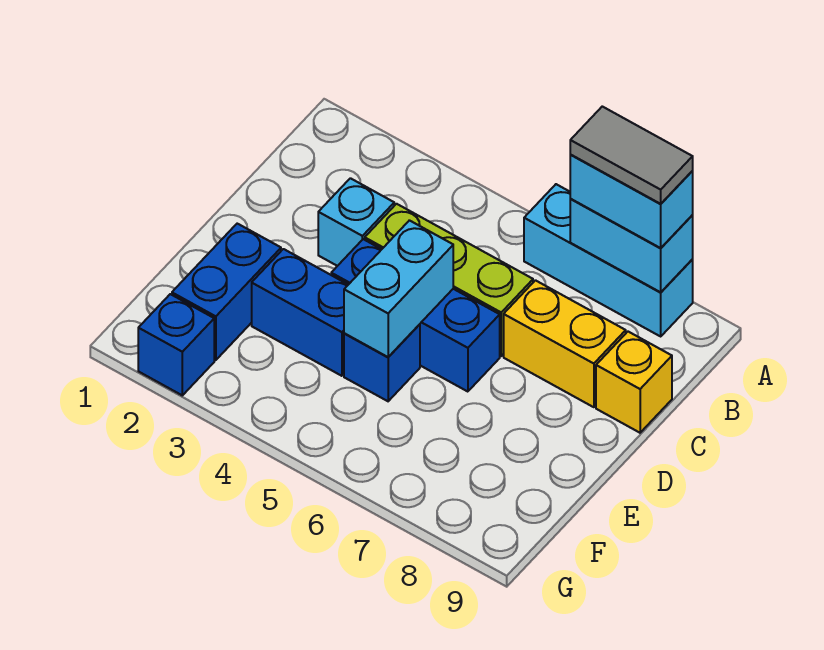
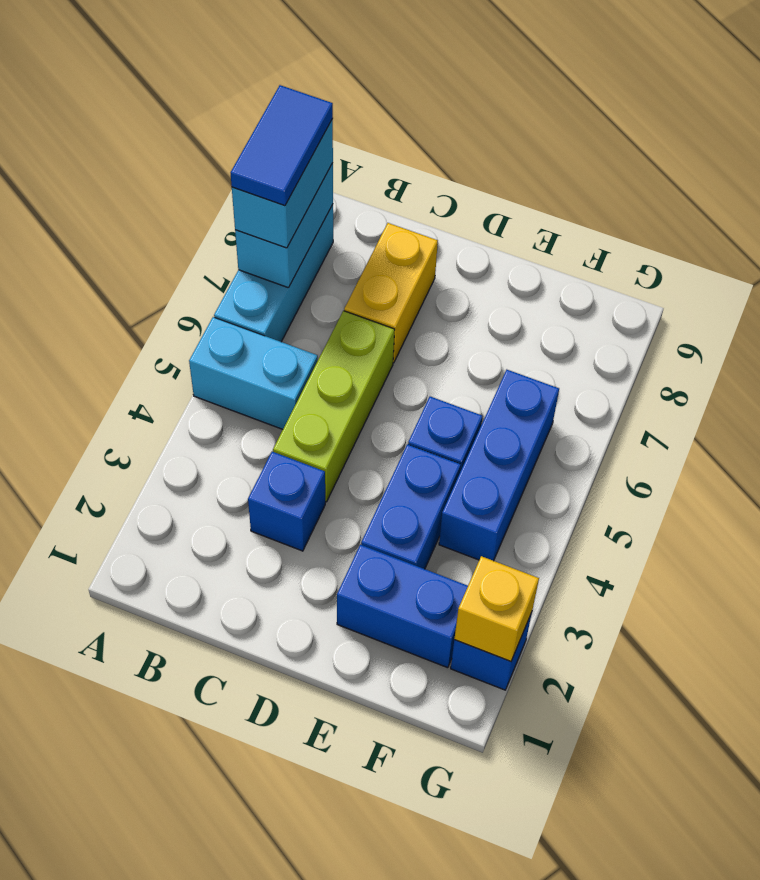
grey 1x2 tile [570,106,693,204] -> blue 1x2 tile [231,85,333,206]
cyan 1x1 brick [318,178,394,266] -> blue 1x1 brick [248,452,325,551]
yellow 1x1 brick [596,332,672,433] -> yellow 1x1 brick moved to [454,556,539,661]
blue 1x3 brick [331,239,500,392] -> blue 1x3 brick moved to [439,370,559,561]
cyan 1x2 brick [344,220,453,357] -> cyan 1x2 brick moved to [189,317,318,429]

